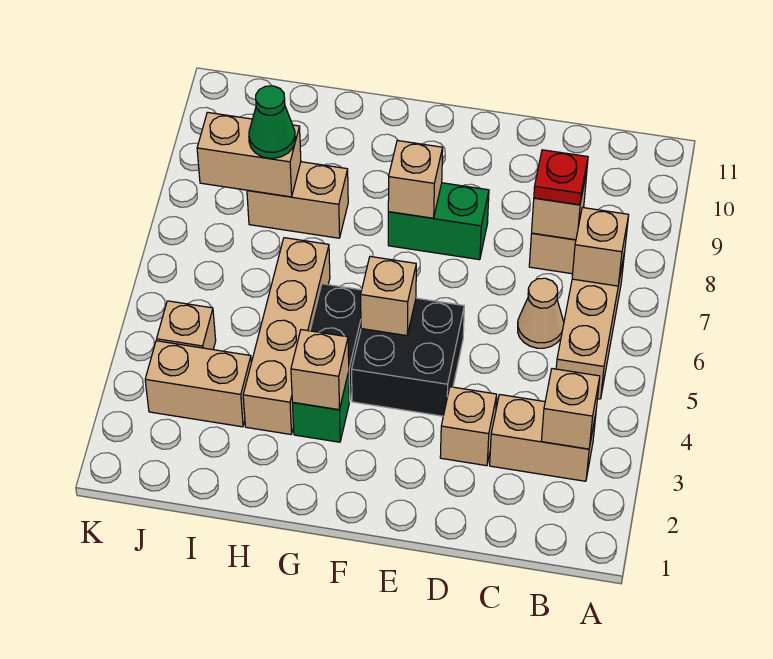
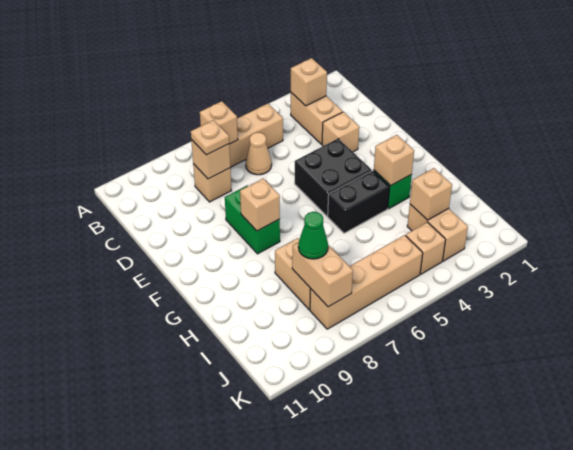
red 1x1 plate [534,150,588,205] -> tan 1x1 plate [191,120,229,155]
tan 1x1 brick [361,256,416,336] -> tan 1x1 brick moved to [410,168,452,220]
tan 1x4 brick [243,238,330,434] -> tan 1x4 brick moved to [310,235,423,329]

